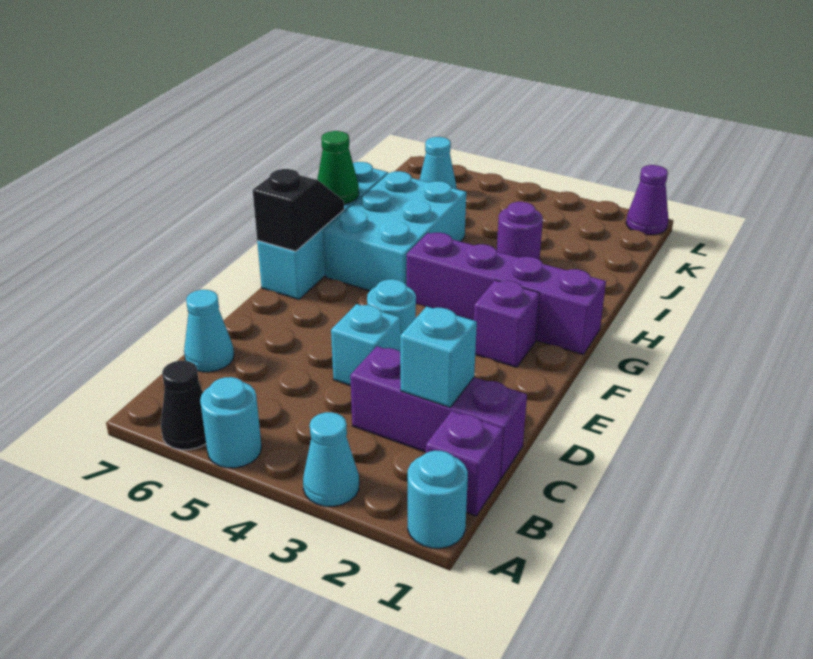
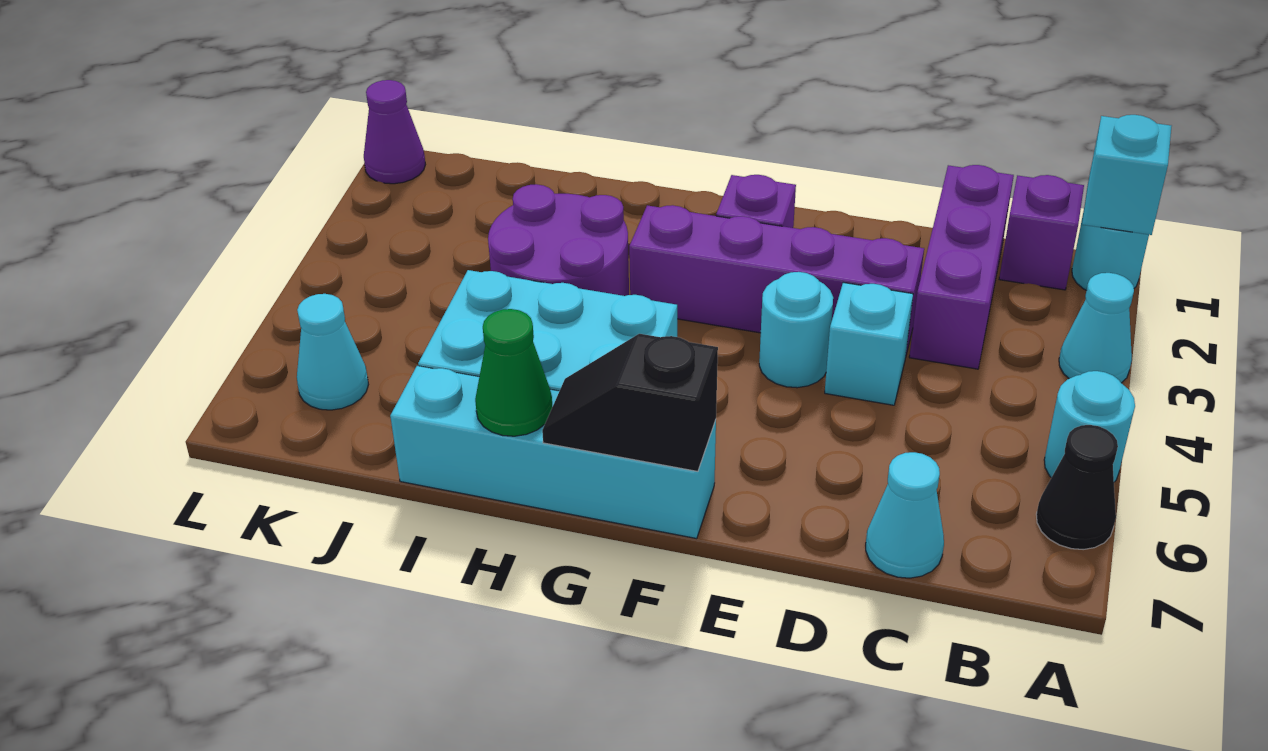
cyan 1x1 brick [400,306,477,407] -> cyan 1x1 brick moved to [1082,115,1171,235]
purple 1x4 brick [407,233,606,354] -> purple 1x4 brick turned to [629,205,924,354]
purple 1x1 round brick [497,202,543,259] -> purple 2x2 round brick [488,184,629,296]

